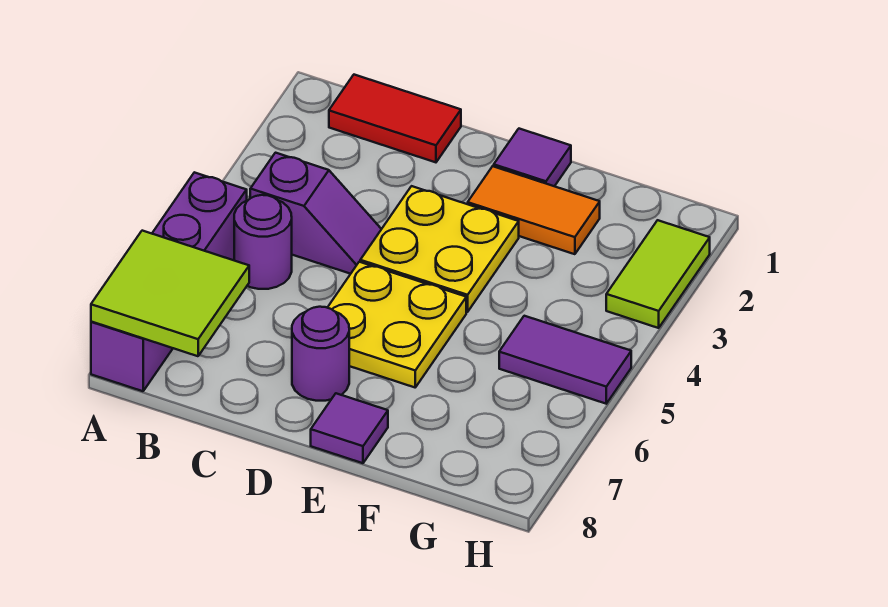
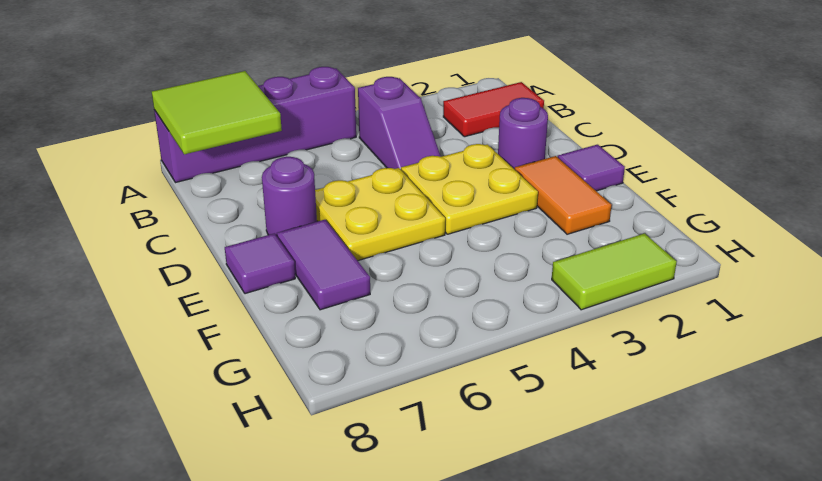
red 1x2 tile [329,75,461,162] -> red 1x2 tile turned to [443,82,544,137]
purple 1x1 round brick [234,195,292,289] -> purple 1x1 round brick moved to [498,98,548,170]
purple 1x2 tile [499,316,631,404] -> purple 1x2 tile moved to [277,220,370,310]

